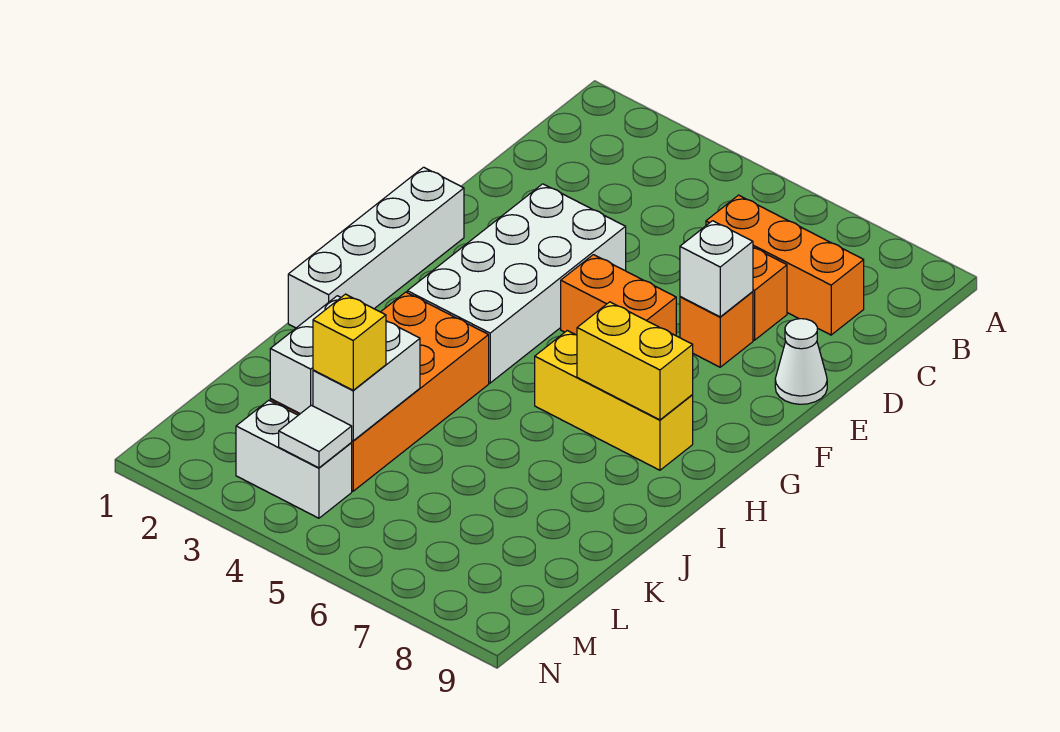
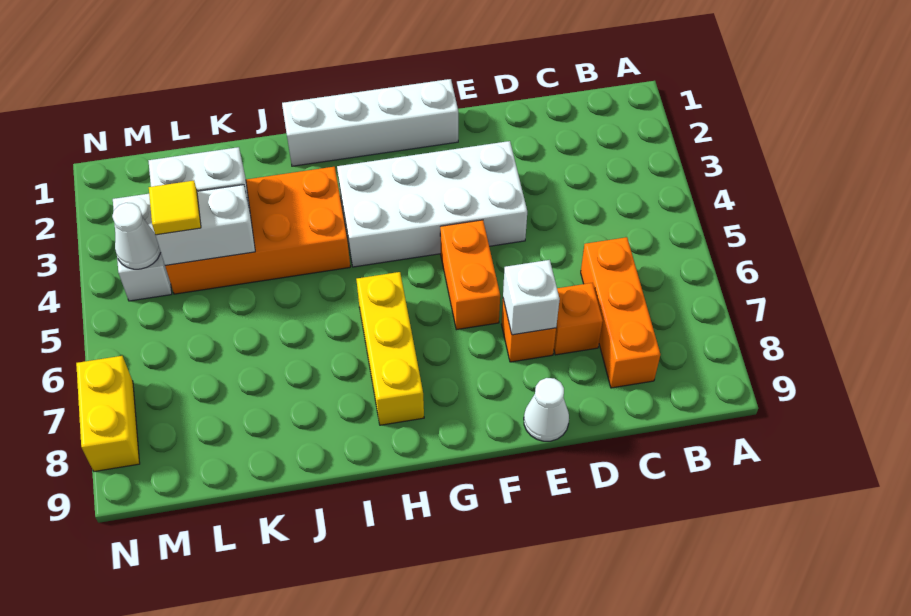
yellow 1x2 brick [577,302,693,420] -> yellow 1x2 brick moved to [76,356,140,471]
yellow 1x1 brick [313,294,386,390] -> yellow 1x1 tile [149,181,201,235]
white 1x1 tile [279,405,352,468] -> white 1x1 cone [112,203,161,269]

